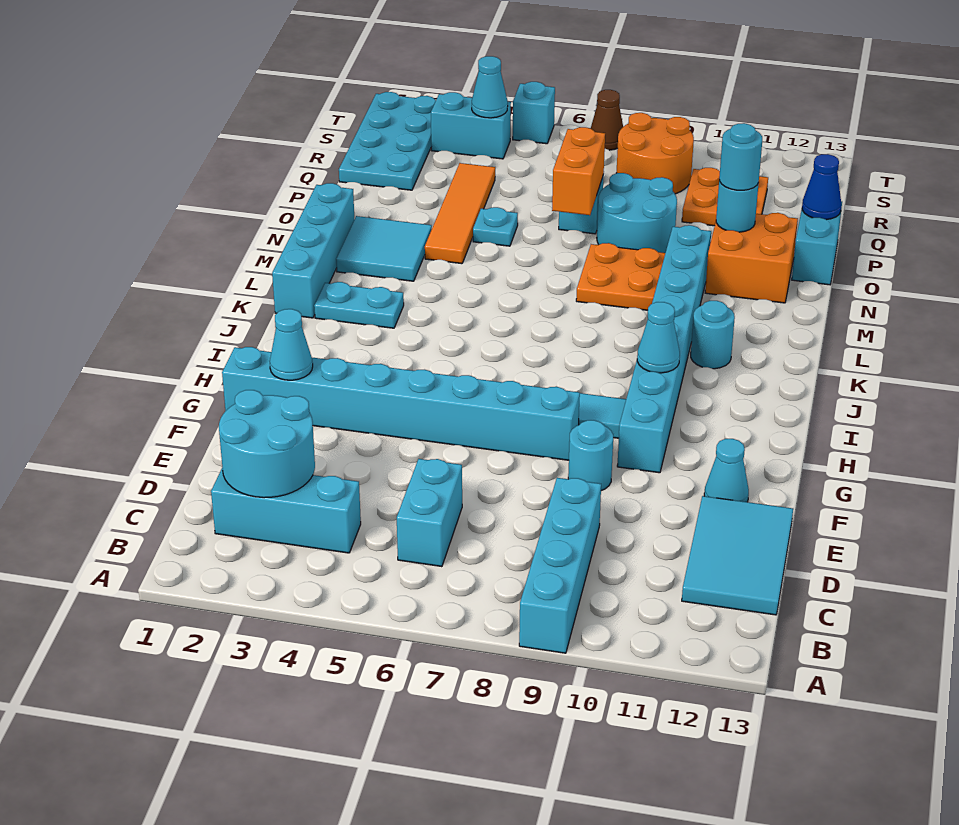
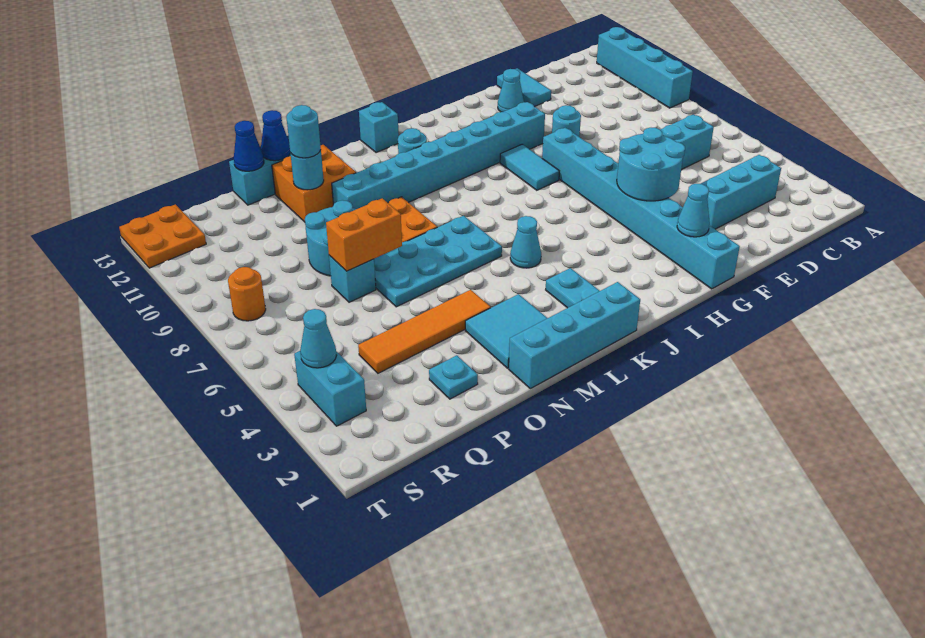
cyan 1x4 brick [519,478,601,653] -> cyan 1x4 brick turned to [597,27,693,108]
cyan 1x3 brick [211,468,361,553] -> cyan 1x3 brick turned to [701,155,781,229]
cyan 2x2 round brick [219,390,315,498] -> cyan 2x2 round brick moved to [617,128,685,201]
cyan 2x3 tile [682,496,793,615] -> cyan 1x2 tile [497,68,551,107]
cyan 1x1 cone [637,302,680,373] -> cyan 1x1 cone moved to [510,216,541,268]
cyan 1x1 plate [473,207,518,246] -> cyan 1x1 plate moved to [429,355,478,399]
none -> blue 1x1 cone [261,110,290,161]
cyan 2x4 plate [339,92,436,190] -> cyan 2x4 plate moved to [374,216,502,307]
orange 2x2 plate [682,168,768,226] -> orange 2x2 plate moved to [119,204,206,268]
orange 2x2 round brick [617,113,694,194] -> orange 1x1 round brick [228,267,266,321]
cyan 1x1 brick [513,82,555,144] -> cyan 1x1 brick moved to [359,102,399,153]
brown 1x1 cone [591,90,623,150] -> none

